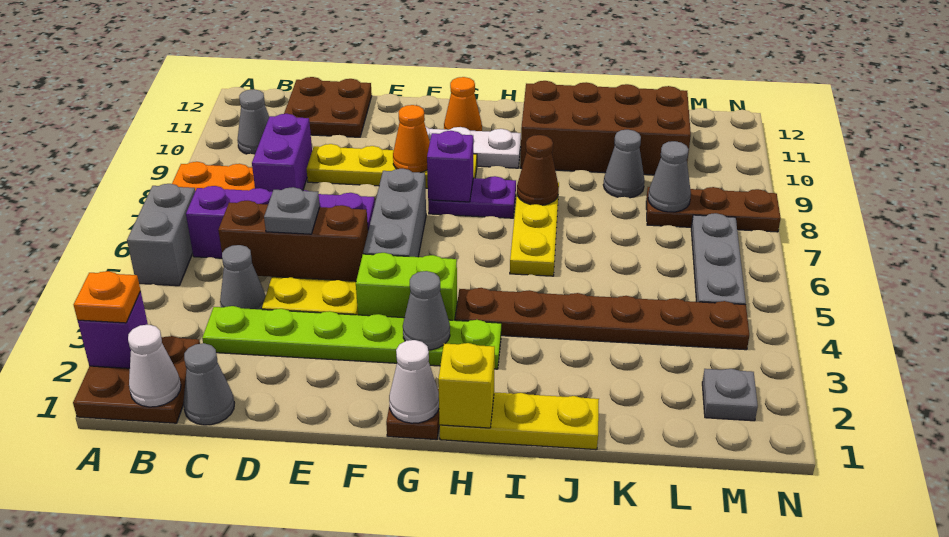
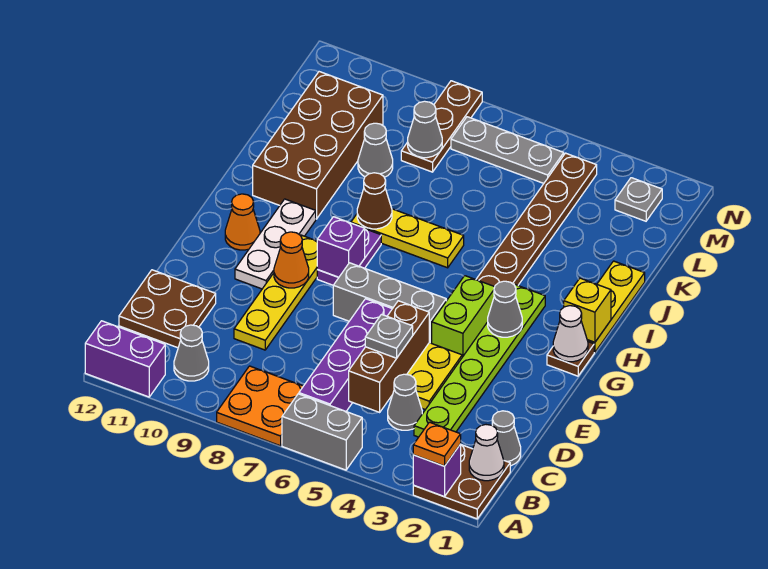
purple 1x2 brick [252,114,312,192] -> purple 1x2 brick moved to [85,321,165,397]

